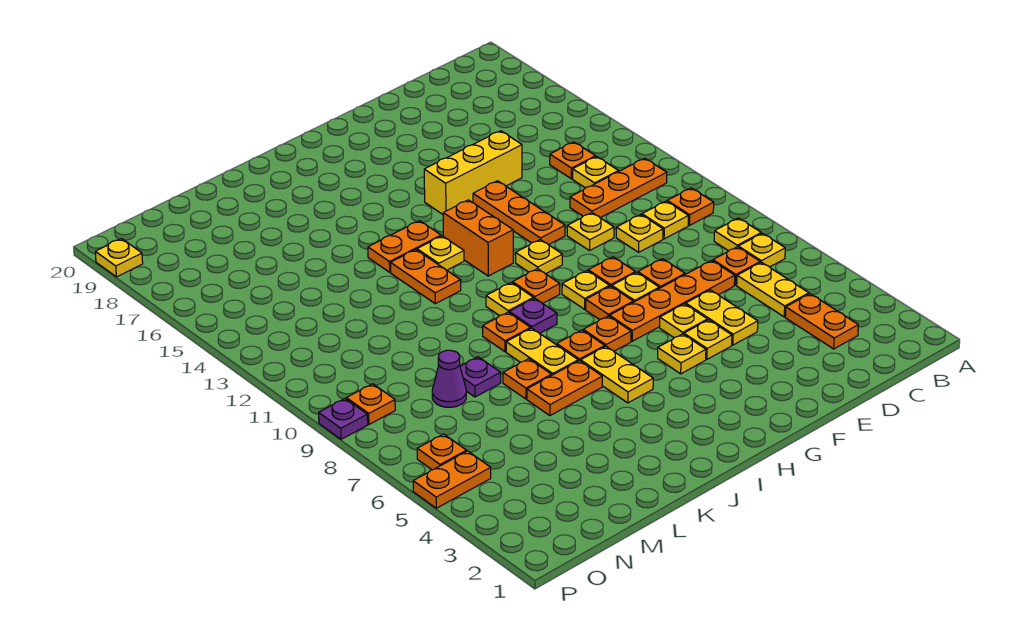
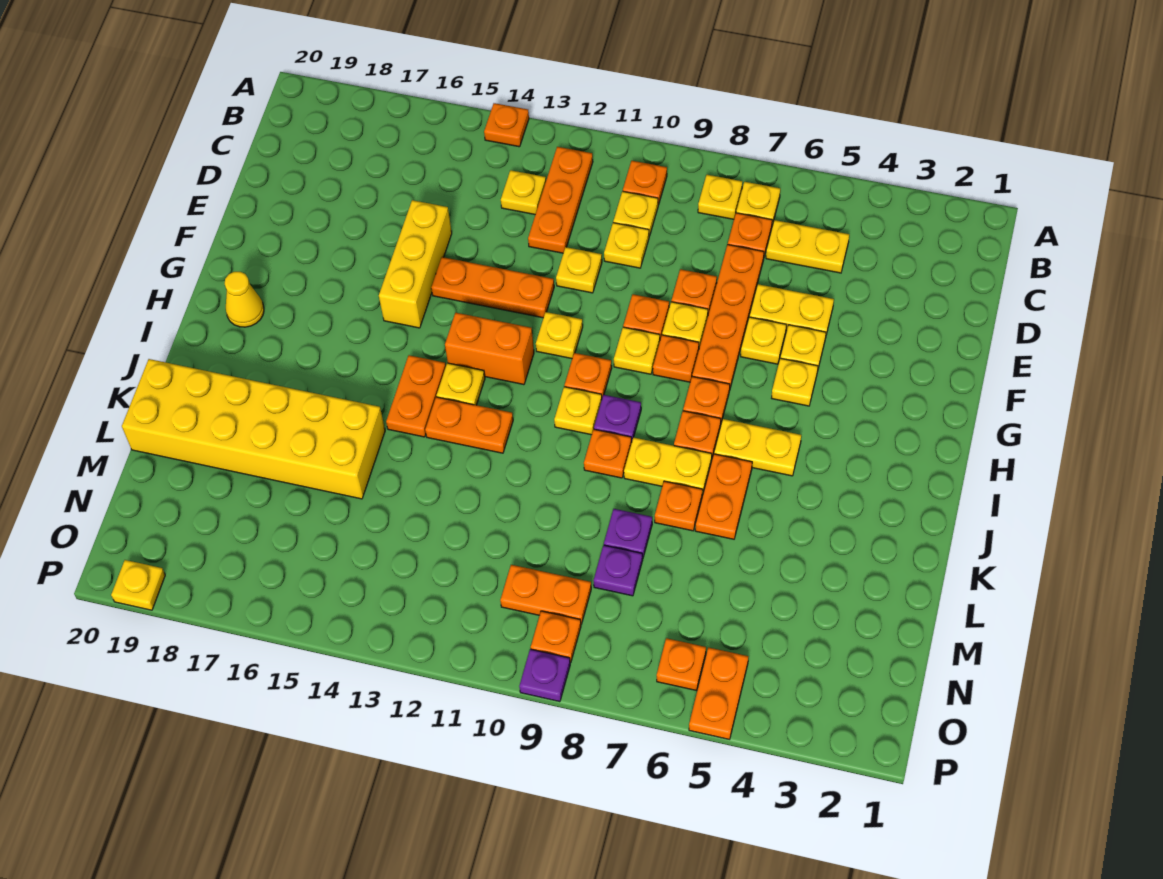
orange 1x2 plate [785,294,858,349] -> orange 1x2 plate moved to [500,565,591,624]
orange 1x1 plate [550,142,596,179] -> orange 1x1 plate moved to [484,103,529,147]
none -> yellow 1x1 cone [225,272,264,327]
none -> yellow 2x6 brick [122,359,385,499]
purple 1x1 cone [432,350,466,407] -> purple 1x1 plate [594,545,643,596]

